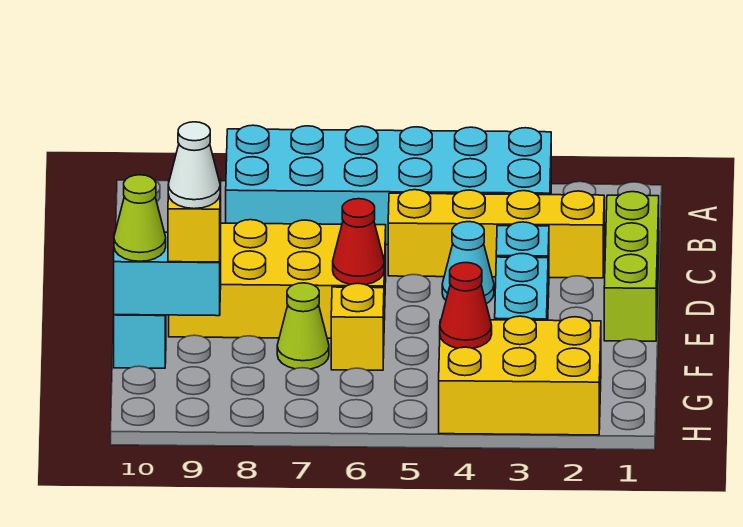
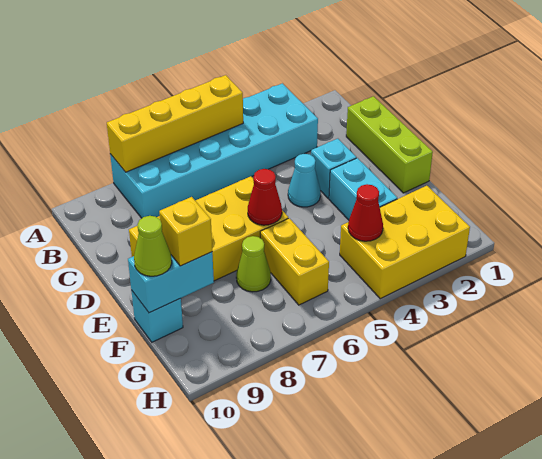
yellow 1x4 brick [388,190,604,278] -> yellow 1x4 brick moved to [107,75,243,172]
yellow 1x1 brick [331,283,384,370] -> yellow 1x2 brick [260,218,329,305]
white 1x1 cone [168,122,220,209] -> none

